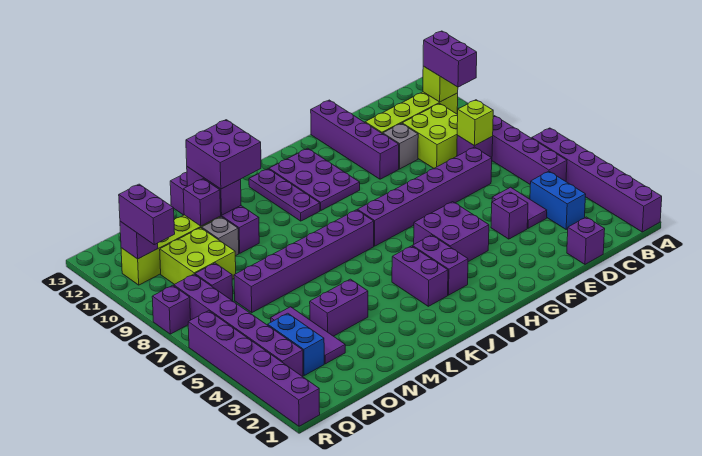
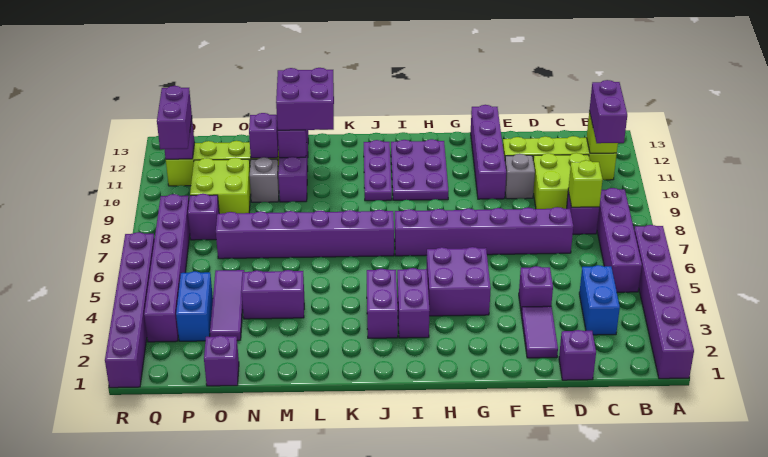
purple 1x2 tile [492,187,547,228] -> purple 1x2 tile moved to [521,306,558,358]
purple 1x1 brick [152,285,191,334] -> purple 1x1 brick moved to [204,336,239,386]

